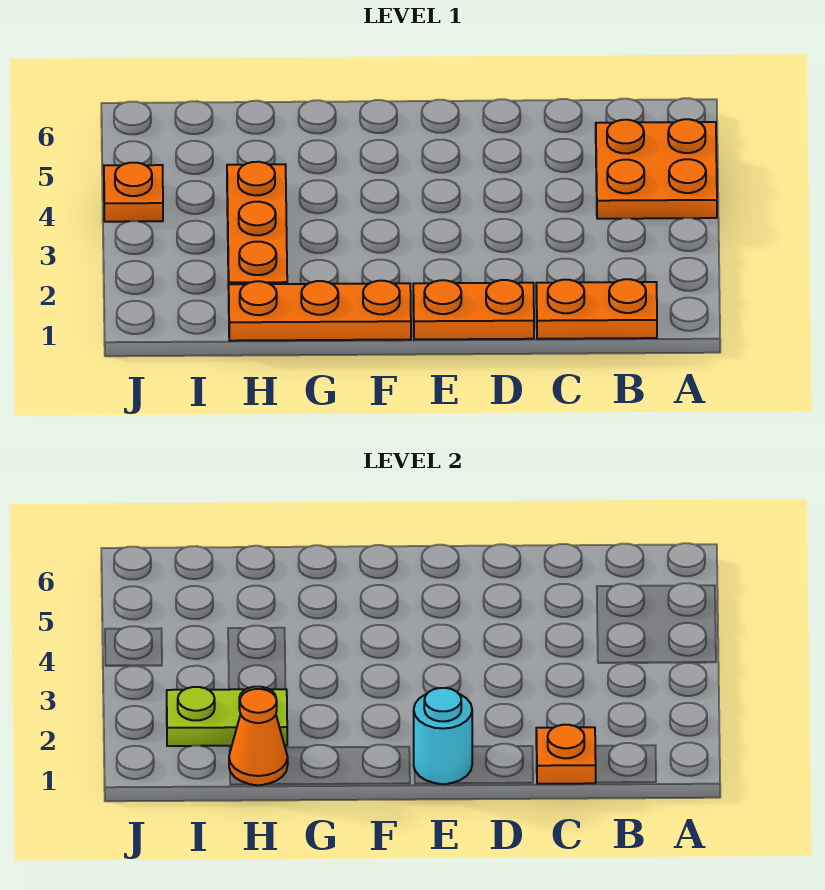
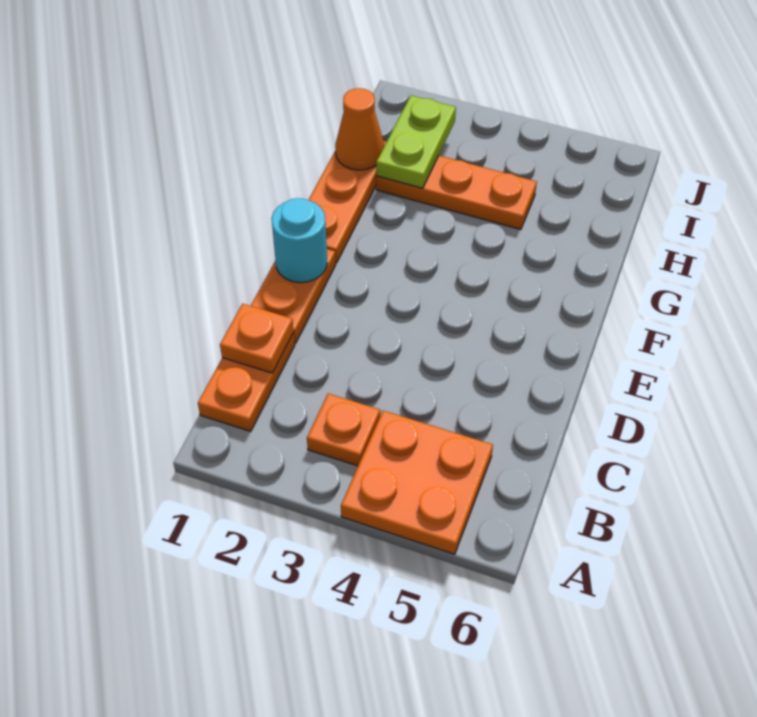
orange 1x1 plate [104,163,163,222] -> orange 1x1 plate moved to [307,393,380,466]

